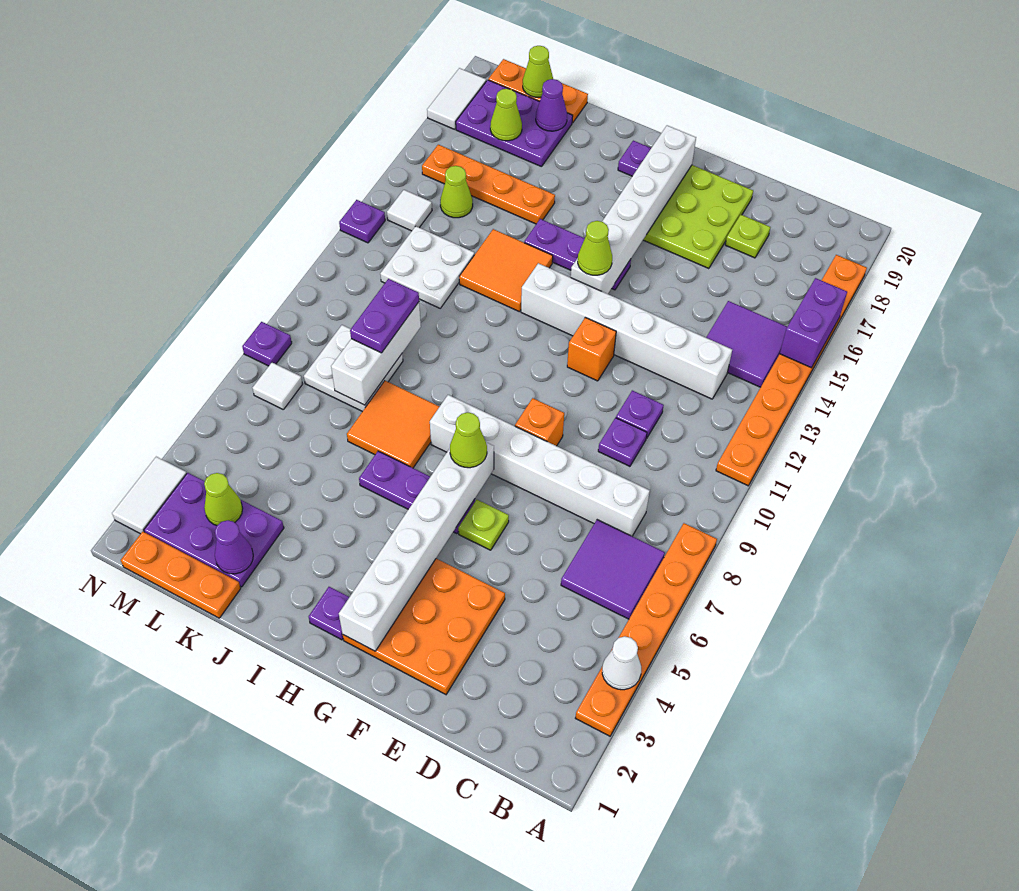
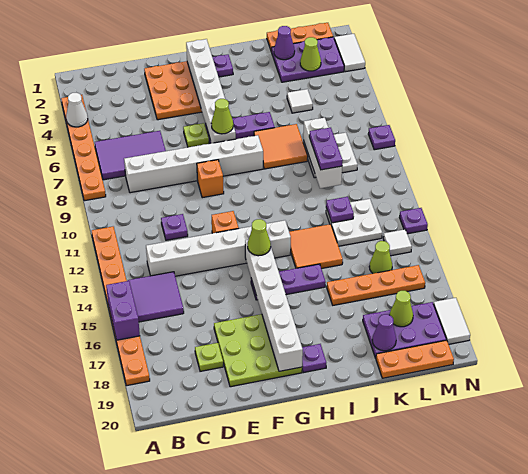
purple 2x2 tile [561,520,665,619] -> purple 2x3 tile [95,131,166,180]
purple 1x1 plate [598,418,647,466] -> purple 1x1 plate moved to [326,197,354,223]
lime 1x1 cone [523,46,553,97] -> none
white 1x1 tile [253,363,302,409] -> white 1x1 tile moved to [287,89,313,113]

